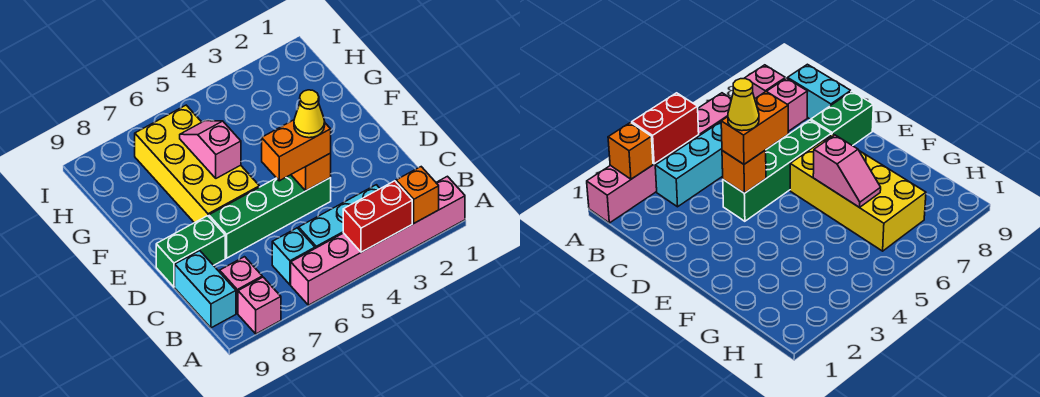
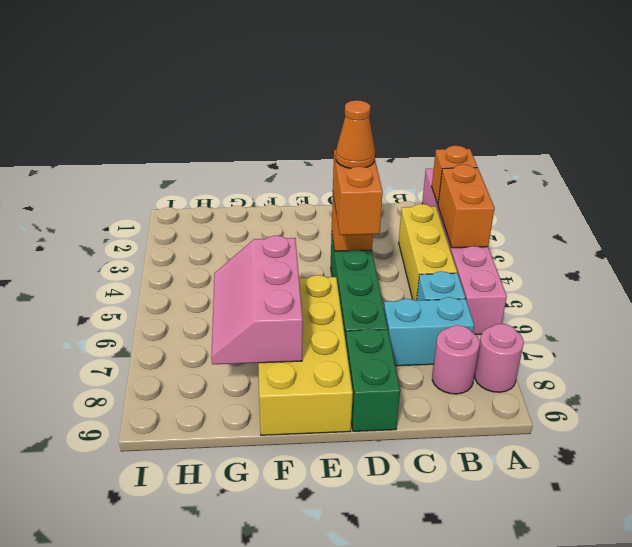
red 1x2 brick [343,181,412,252] -> orange 1x2 brick [438,164,495,248]
pink 1x1 brick [238,277,281,334] -> pink 1x1 round brick [475,324,524,392]
cyan 1x3 brick [299,185,380,248] -> yellow 1x3 brick [399,204,457,300]
pink 1x1 brick [220,257,262,313] -> pink 1x1 round brick [432,325,480,394]
cyan 1x2 brick [175,251,236,328] -> cyan 1x2 brick moved to [384,297,474,366]
yellow 1x1 cone [294,90,325,138] -> orange 1x1 cone [336,100,375,169]
yellow 2x4 brick [135,105,259,223] -> yellow 2x4 brick turned to [258,275,353,435]
pink 1x2 slope [180,121,241,178] -> pink 2x3 slope [211,235,303,364]

